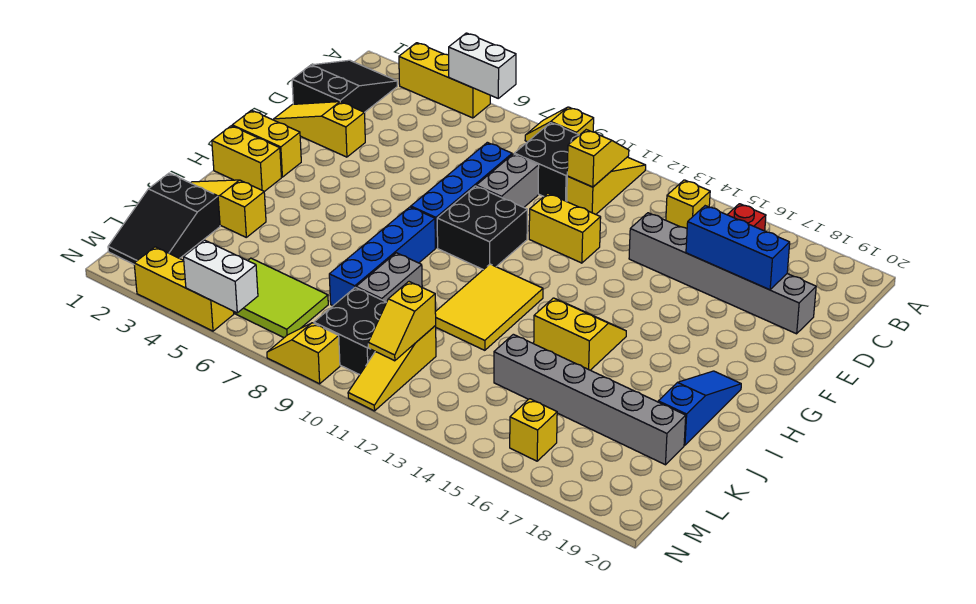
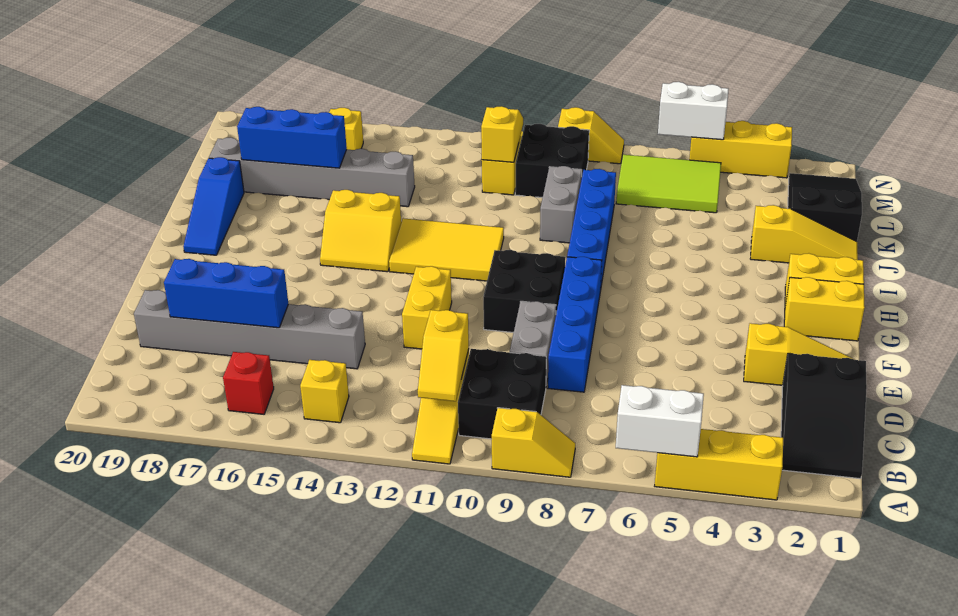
yellow 1x2 brick [529,193,601,263] -> yellow 1x2 brick turned to [402,266,452,349]
yellow 2x3 tile [435,264,543,350] -> yellow 2x3 tile turned to [389,218,504,281]
none -> blue 1x3 brick [237,107,347,168]

